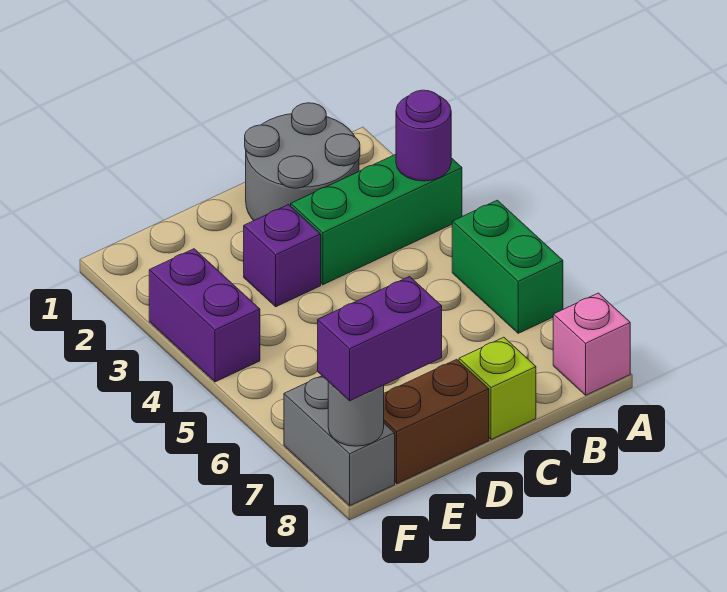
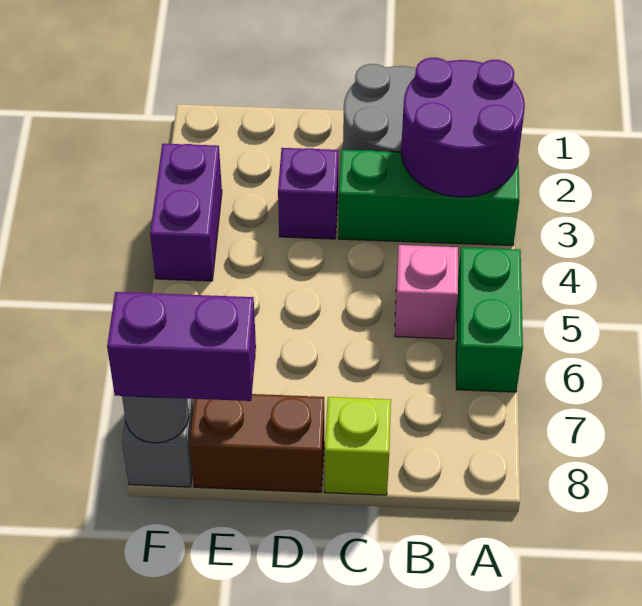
purple 1x1 round brick [396,90,451,181] -> purple 2x2 round brick [401,58,525,197]
pink 1x1 brick [553,293,630,395] -> pink 1x1 brick moved to [395,245,458,339]

